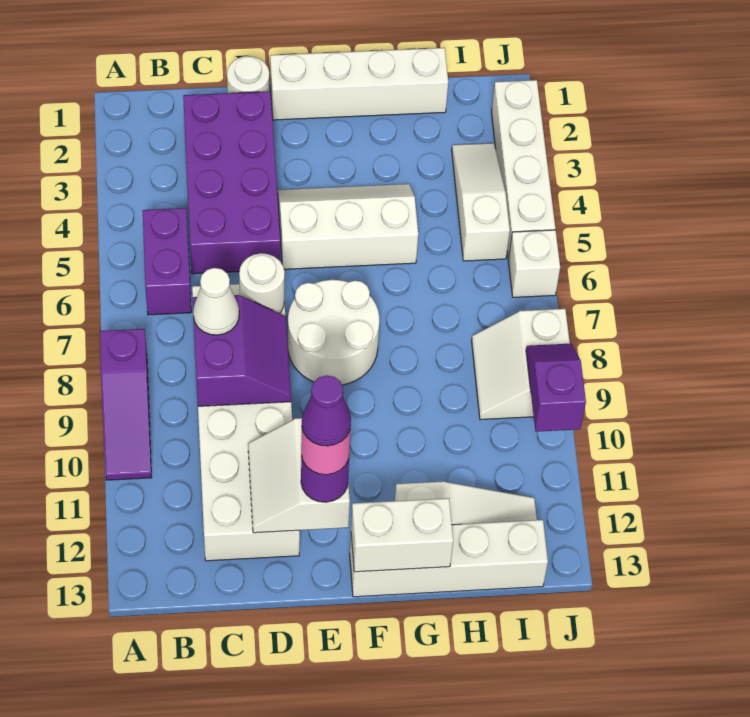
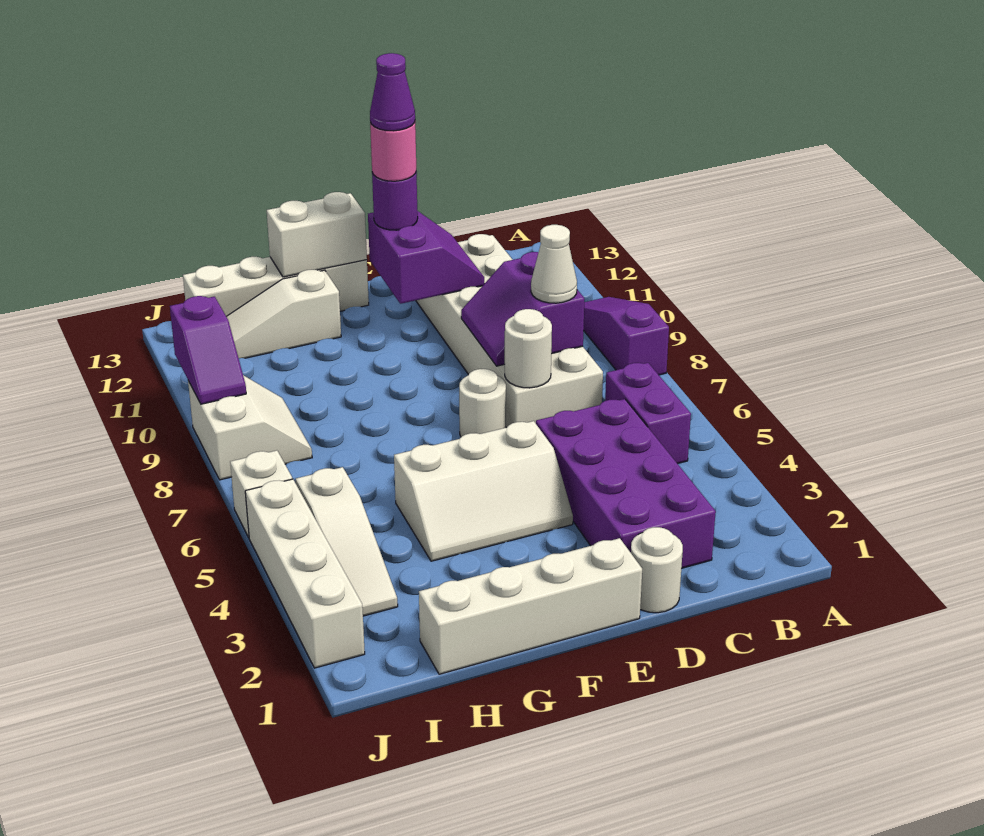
white 2x2 slope [248,418,350,533] -> purple 2x2 slope [368,211,484,304]
white 2x2 round brick [288,280,379,385] -> white 1x1 round brick [459,369,506,437]

